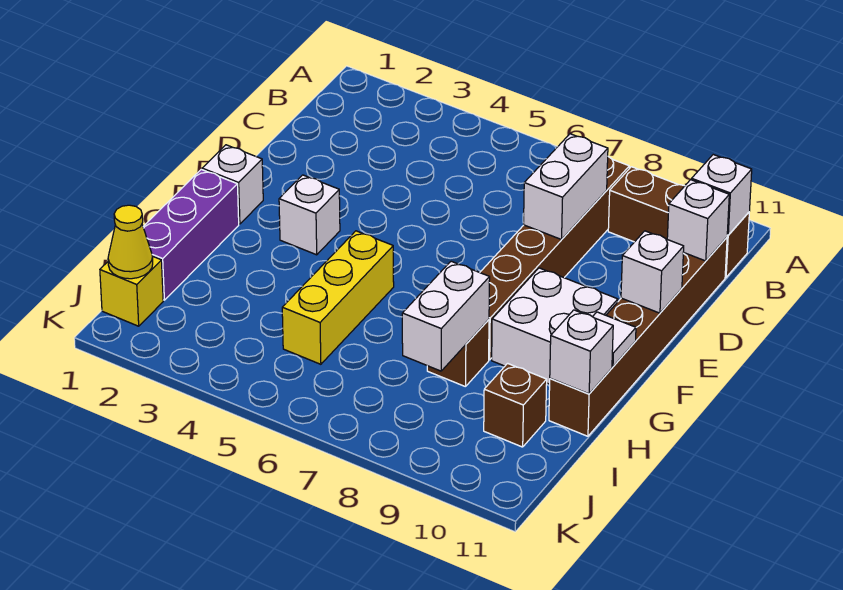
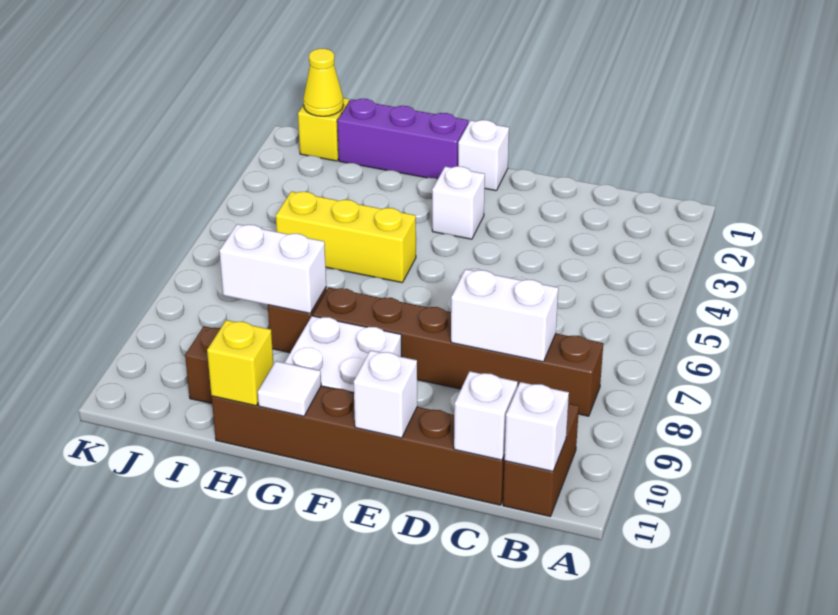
brown 1x3 brick [608,167,749,277] -> brown 1x2 brick [503,404,579,516]
white 1x1 brick [550,310,613,394] -> yellow 1x1 brick [207,320,273,406]

